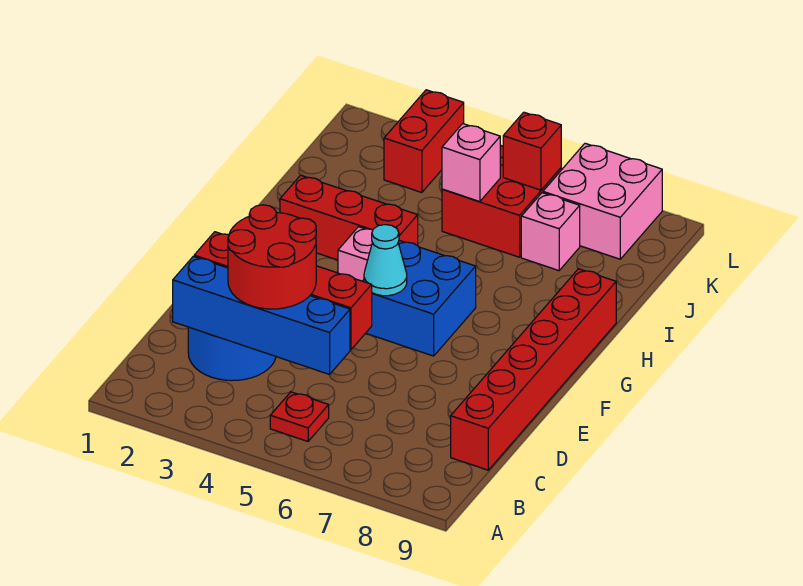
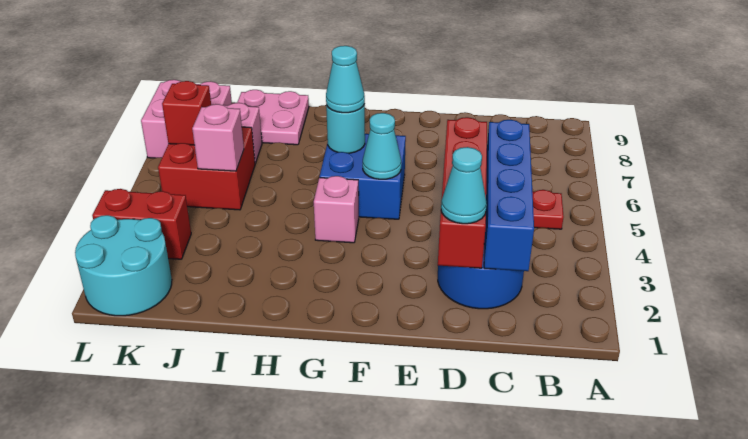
red 2x2 round brick [228,205,316,309] -> none
red 1x6 brick [451,269,616,470] -> none
none -> cyan 1x1 cone [441,147,487,224]
none -> cyan 1x1 round brick [326,104,365,153]
none -> cyan 1x1 cone [326,46,365,113]
red 1x3 brick [280,175,418,260] -> none
none -> pink 2x2 plate [237,90,309,145]
none -> cyan 2x2 round brick [75,215,172,316]

